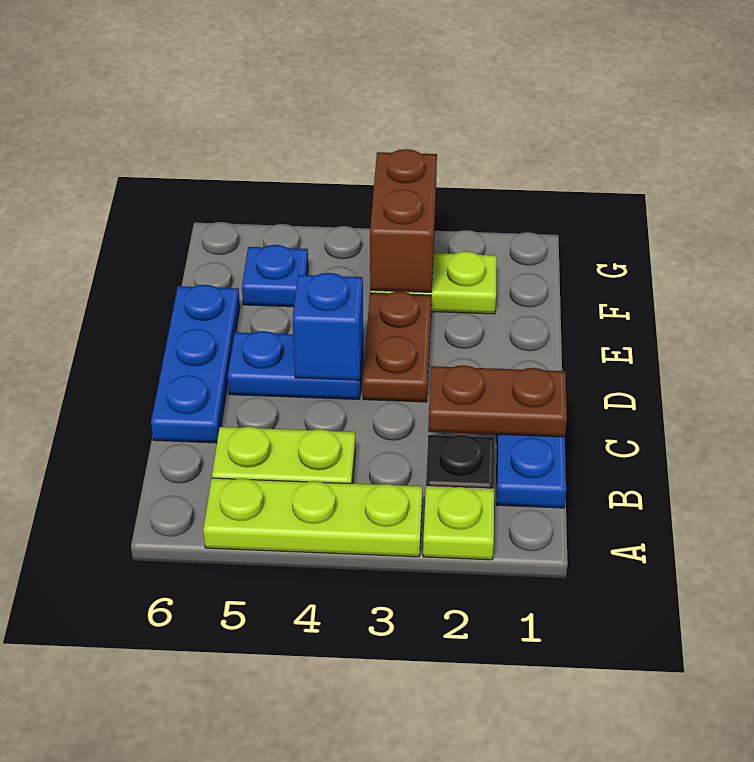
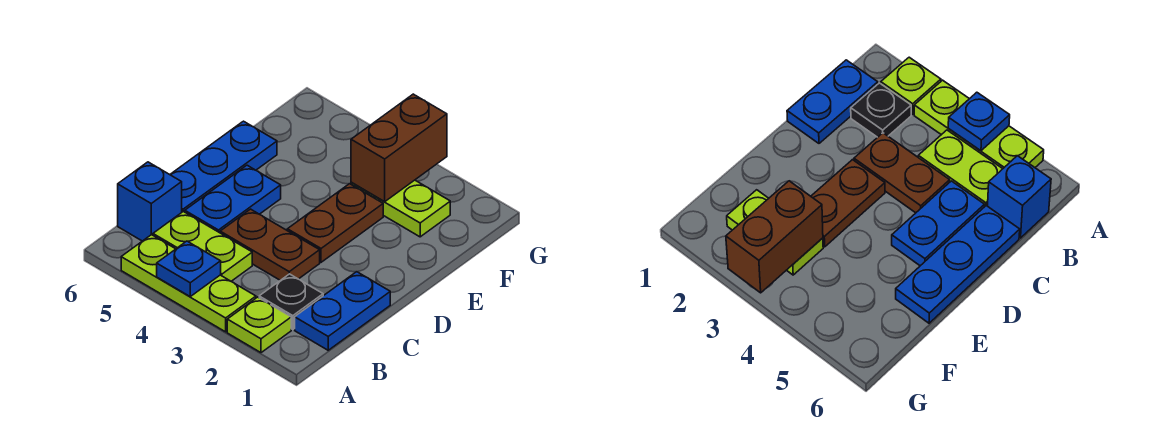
brown 1x2 plate [428,365,567,437] -> brown 1x2 plate moved to [220,209,320,280]
blue 1x2 plate [228,331,363,399] -> blue 1x2 plate turned to [185,165,281,233]
blue 1x1 brick [293,273,363,380] -> blue 1x1 brick moved to [118,162,182,241]
blue 1x1 plate [242,245,308,307] -> blue 1x1 plate moved to [157,241,221,297]

